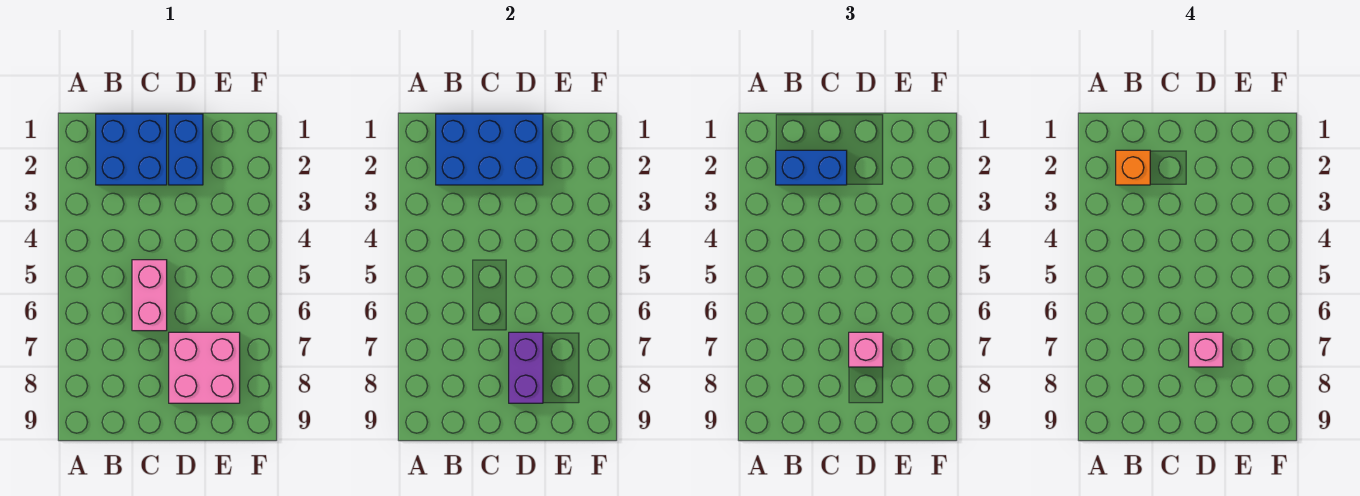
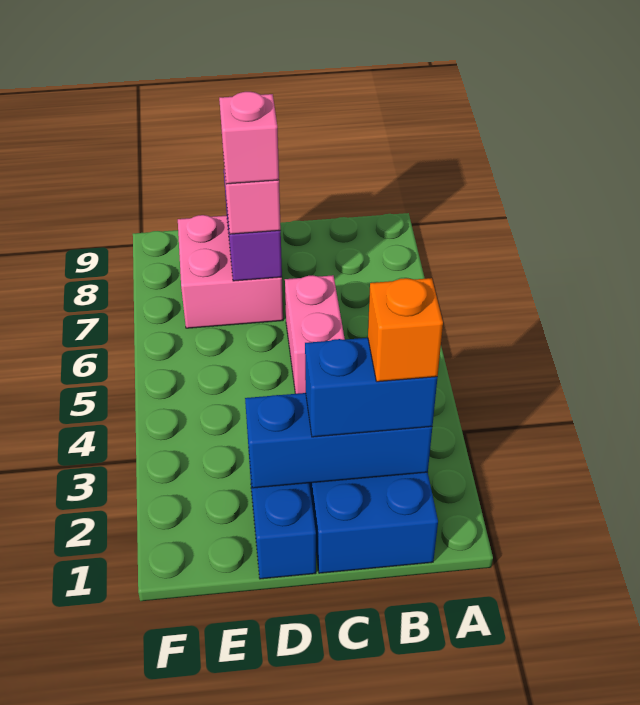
blue 2x3 brick [436,114,543,185] -> blue 1x3 brick [245,393,432,488]

